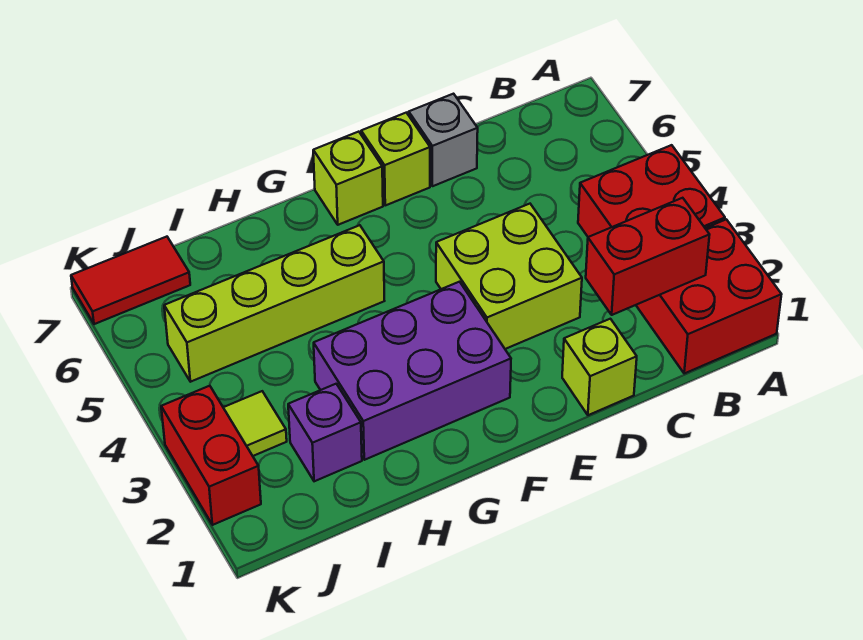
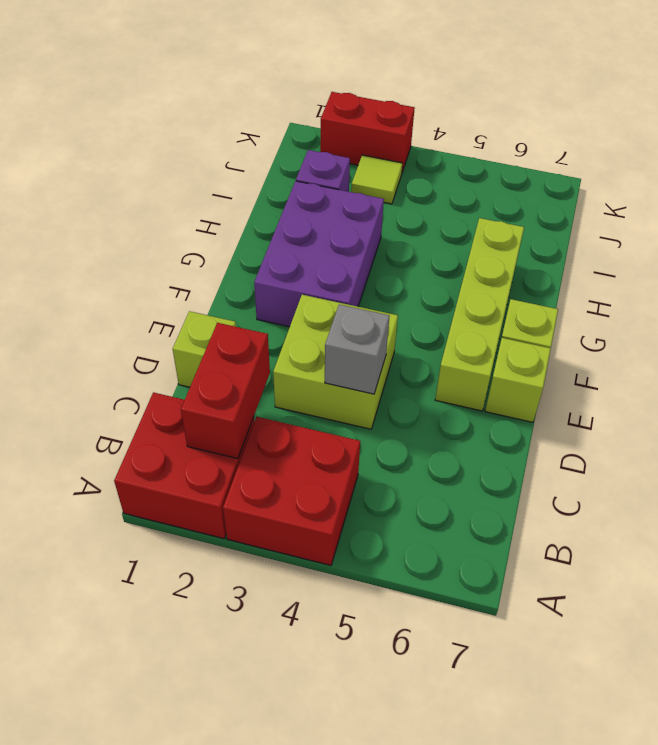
grey 1x1 brick [409,94,478,186] -> grey 1x1 brick moved to [325,304,389,394]
lime 1x4 brick [164,225,384,382] -> lime 1x4 brick moved to [435,218,524,411]
red 1x2 tile [71,237,190,324] -> none

